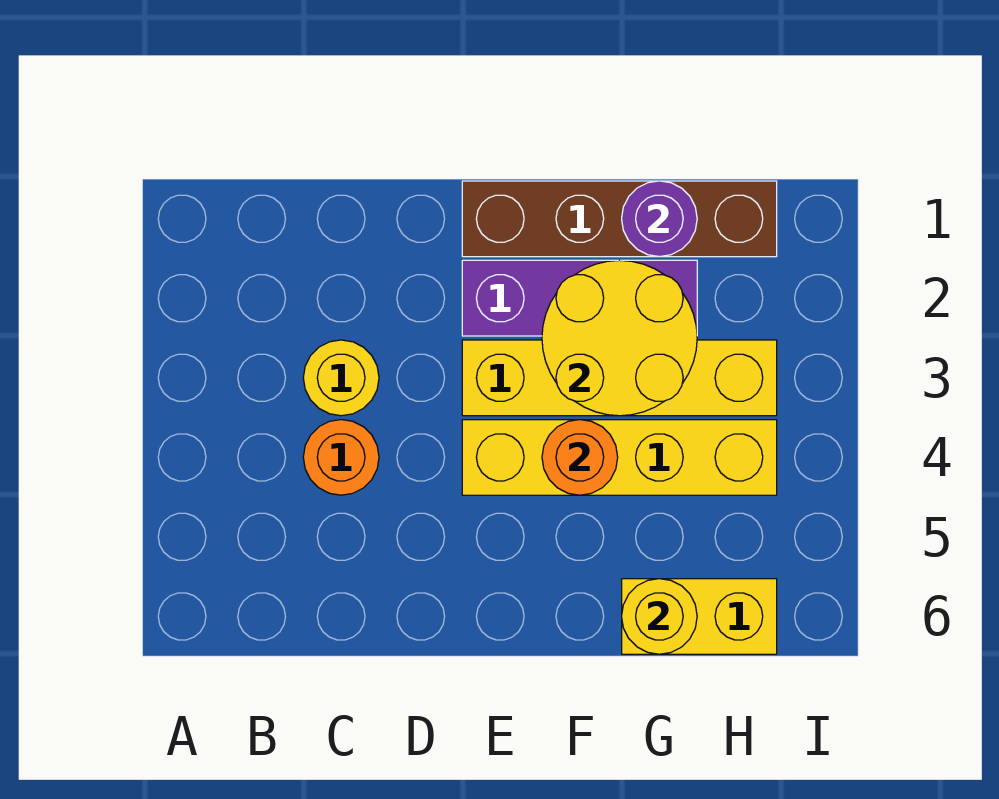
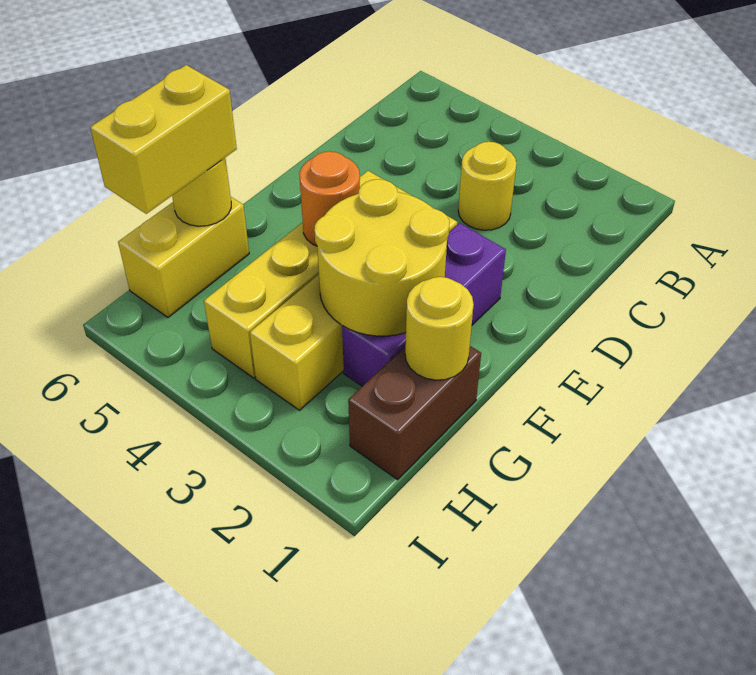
orange 1x1 round brick [303,420,379,495] -> none
brown 1x4 brick [462,181,777,257] -> brown 1x2 brick [348,346,481,480]
purple 1x1 round brick [622,181,697,257] -> yellow 1x1 round brick [405,277,474,380]
none -> yellow 1x2 brick [90,65,237,214]

